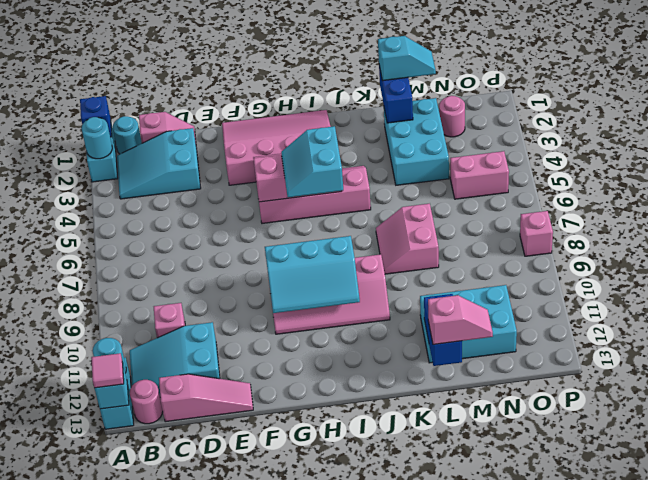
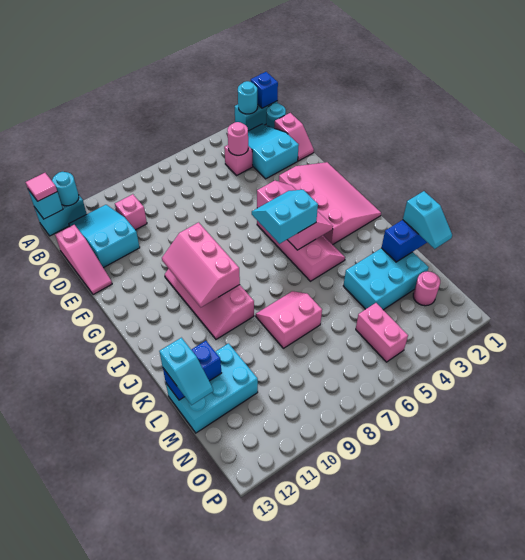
pink 1x1 round brick [130,380,163,424] -> pink 1x1 round brick moved to [228,122,248,155]
cyan 2x3 slope [265,236,360,313] -> pink 2x3 slope [162,222,240,307]
cyan 2x3 brick [420,285,517,363] -> cyan 2x3 brick turned to [166,343,258,433]
pink 1x2 slope [428,295,493,344] -> cyan 1x2 slope [159,338,213,405]
pink 1x1 brick [520,211,553,256] -> pink 1x1 brick moved to [224,145,253,175]

